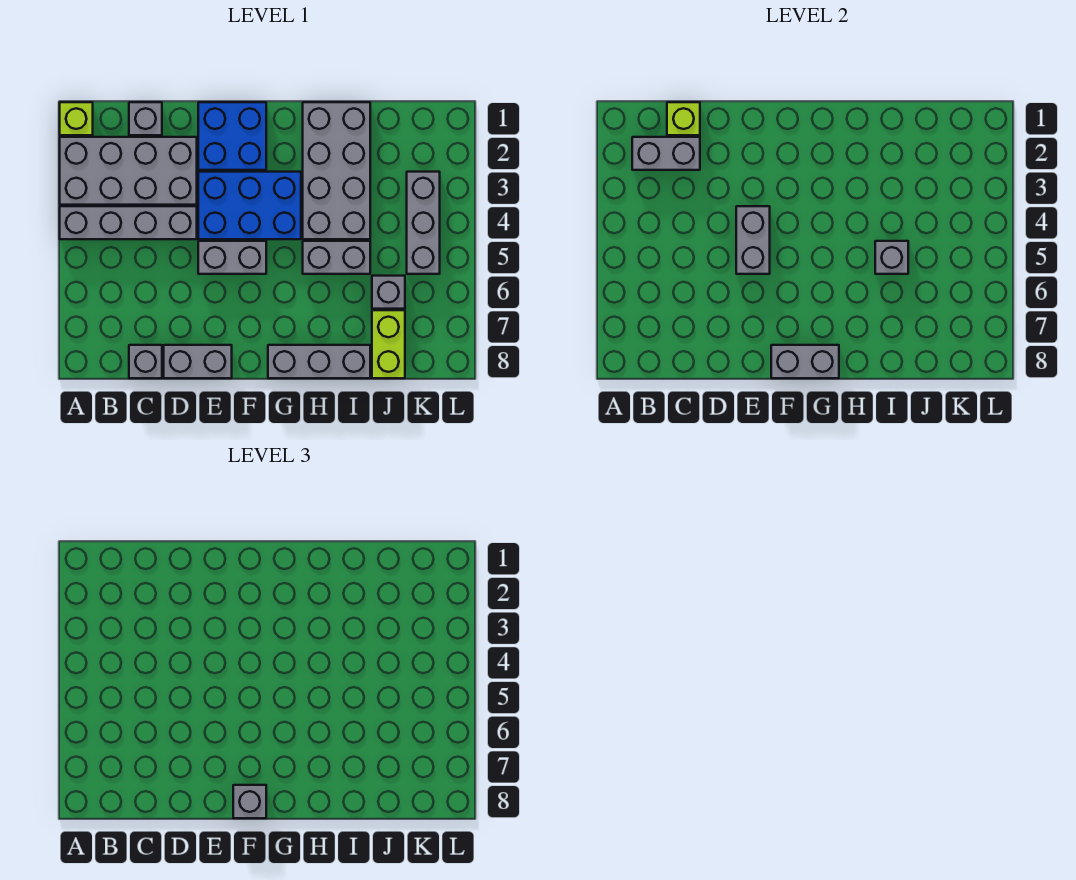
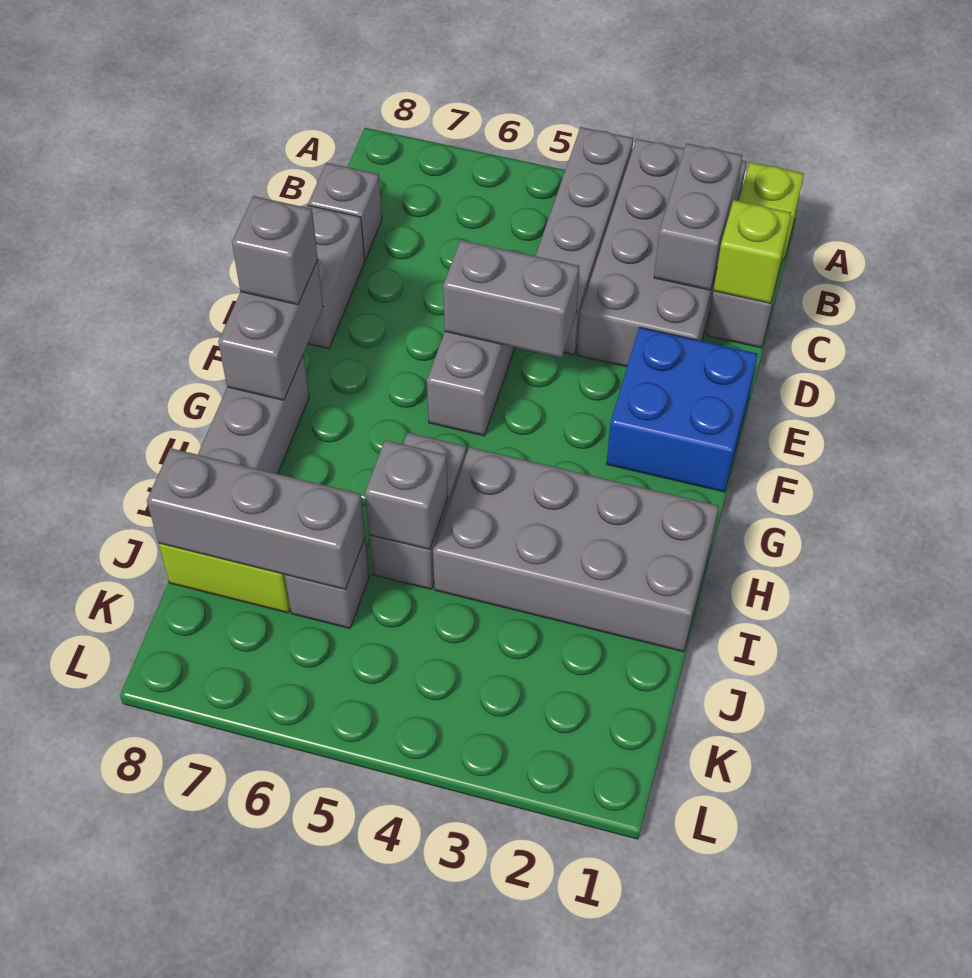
blue 2x3 brick [198,172,301,239] -> none
grey 1x3 brick [407,172,440,274] -> grey 1x3 brick moved to [147,448,365,589]

